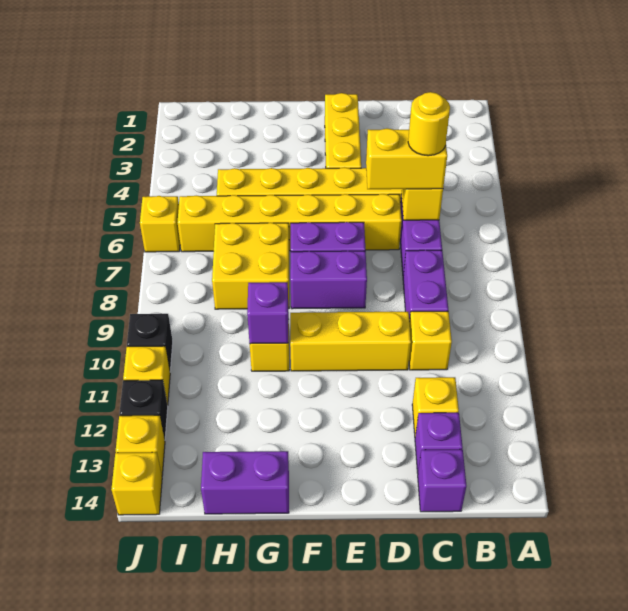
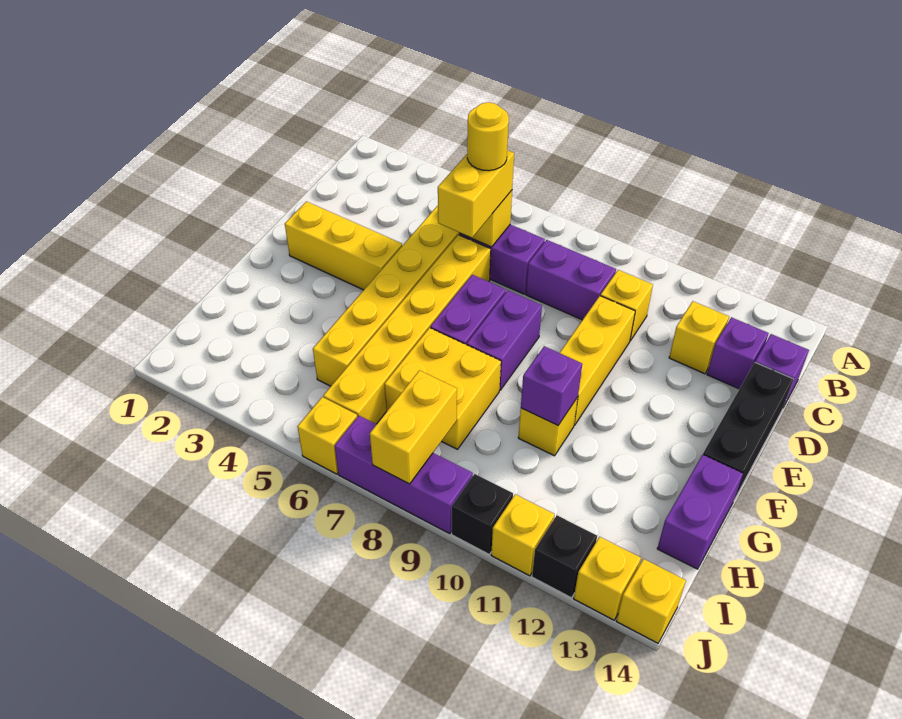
none -> black 1x3 brick [703,363,794,500]
none -> yellow 1x2 brick [370,370,457,484]
none -> purple 1x3 brick [335,416,473,534]

